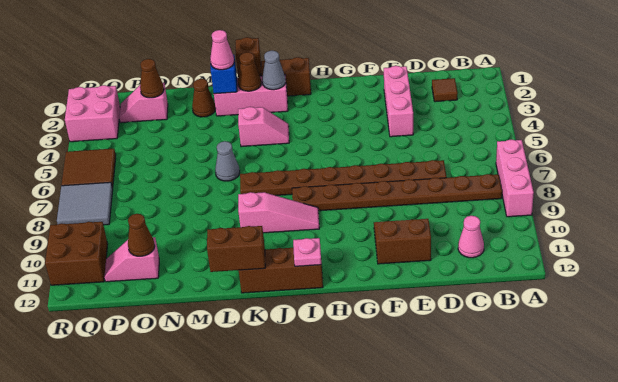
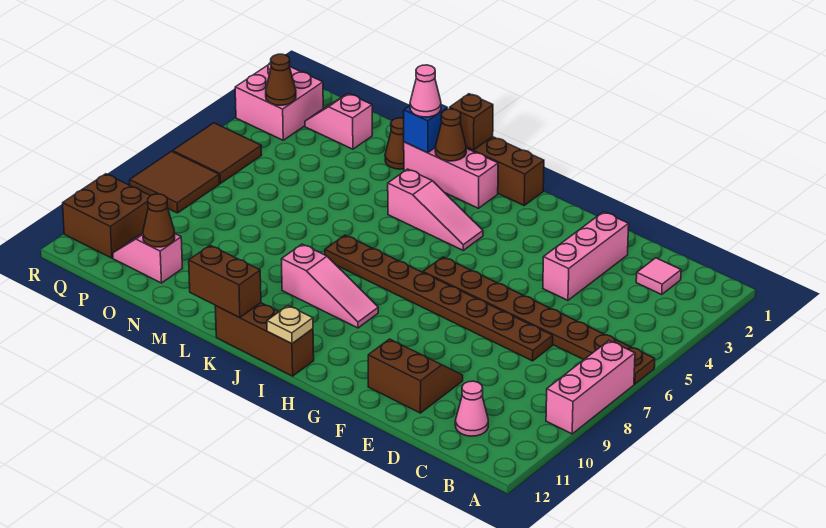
brown 1x8 plate [292,174,502,211] -> brown 1x8 plate moved to [423,257,655,384]
brown 1x1 tile [432,78,458,102] -> pink 1x1 tile [636,258,681,294]
pink 1x1 plate [293,238,321,266] -> tan 1x1 plate [267,306,313,344]
grey 1x1 cone [262,51,286,90] -> none
pink 1x2 slope [238,107,289,147] -> pink 1x3 slope [388,169,483,250]
grey 1x1 cone [215,141,240,181] -> none
brown 1x1 cone [140,59,164,98] -> brown 1x1 cone moved to [266,54,296,105]
grey 2x2 tile [57,182,113,225] -> brown 2x2 tile [130,151,219,213]

